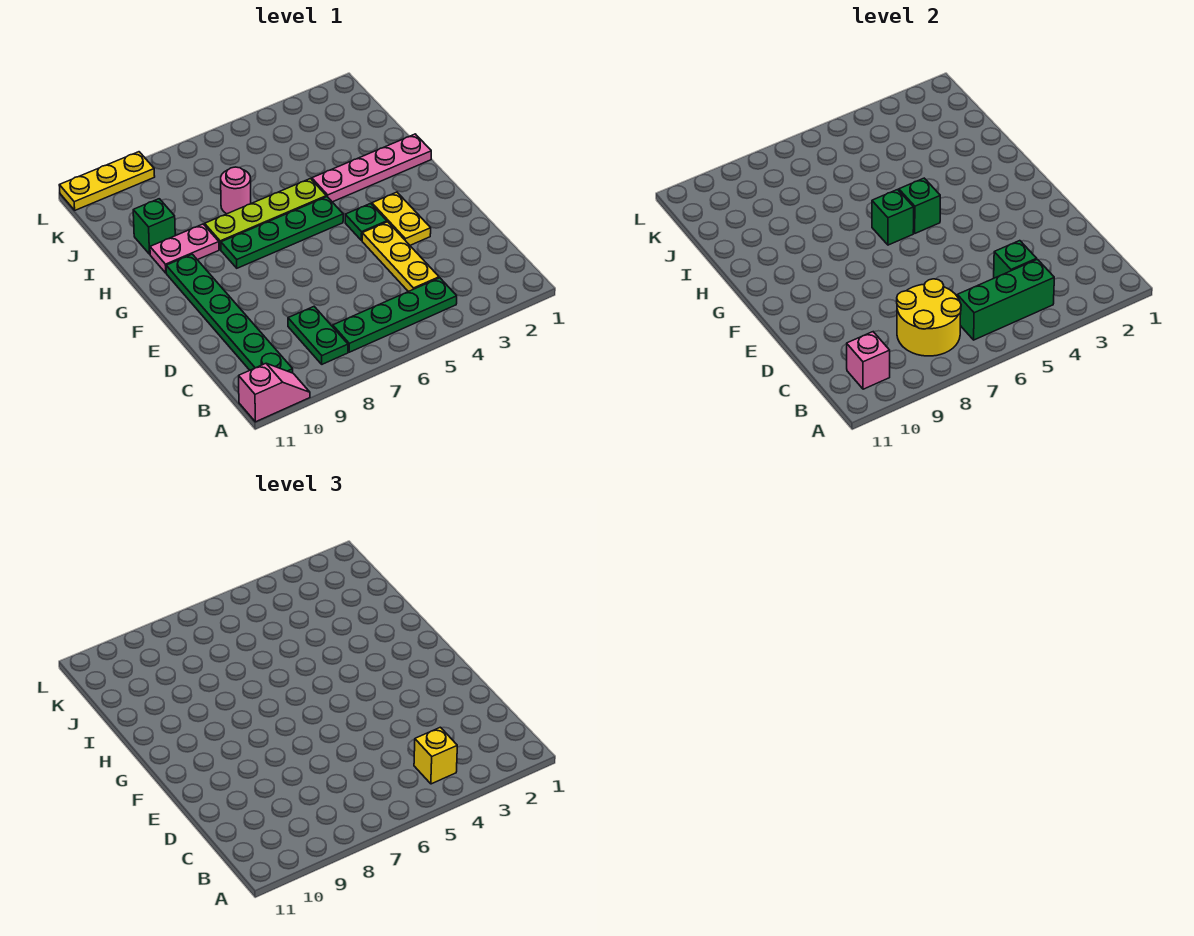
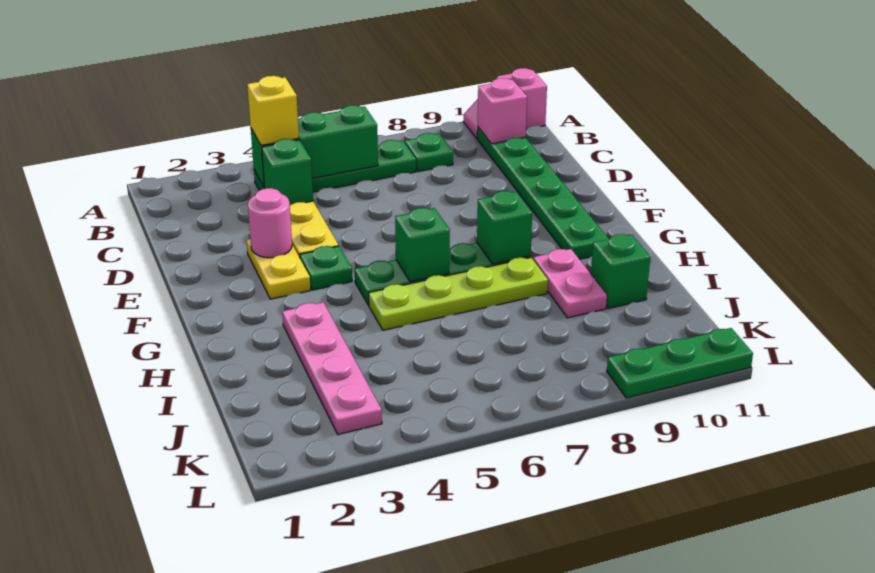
yellow 2x2 round brick [897,279,961,356] -> none
green 1x2 plate [288,307,348,364] -> green 1x1 plate [405,133,453,172]
green 1x1 brick [899,178,940,233] -> green 1x1 brick moved to [477,191,532,264]
pink 1x4 plate [312,134,431,202] -> pink 1x4 plate turned to [282,302,382,434]
pink 1x2 plate [150,224,219,273] -> pink 1x2 plate turned to [533,249,607,318]
pink 1x1 round brick [221,167,251,214] -> pink 1x1 round brick moved to [248,188,292,258]
yellow 1x3 plate [59,152,155,210] -> green 1x3 plate [607,328,753,398]

